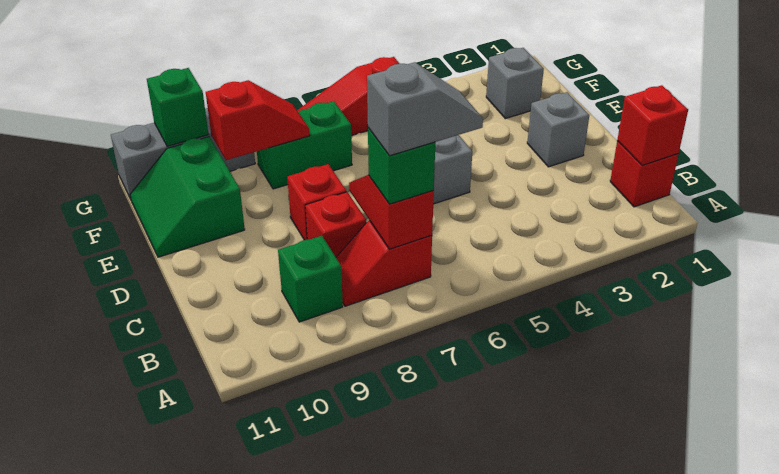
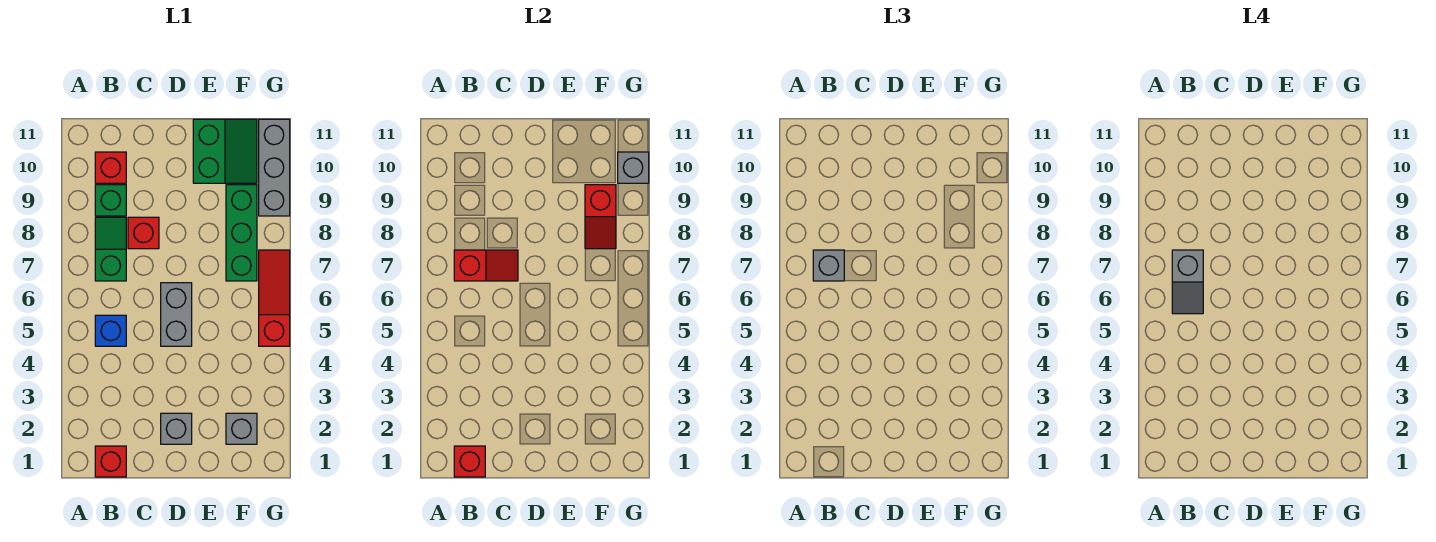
none -> blue 1x1 brick [95,315,126,346]
red 1x2 slope [336,220,432,306] -> green 1x2 slope [95,217,126,281]
green 1x1 brick [368,128,435,204] -> grey 1x1 brick [813,250,844,281]
red 1x1 brick [287,164,346,240] -> red 1x1 brick moved to [95,152,126,183]
green 2x2 slope [130,137,245,257] -> green 2x2 slope turned to [193,119,257,183]
green 1x2 brick [257,101,352,189] -> green 1x3 brick [226,185,257,281]
green 1x1 brick [147,68,209,146] -> grey 1x1 brick [618,152,649,183]

